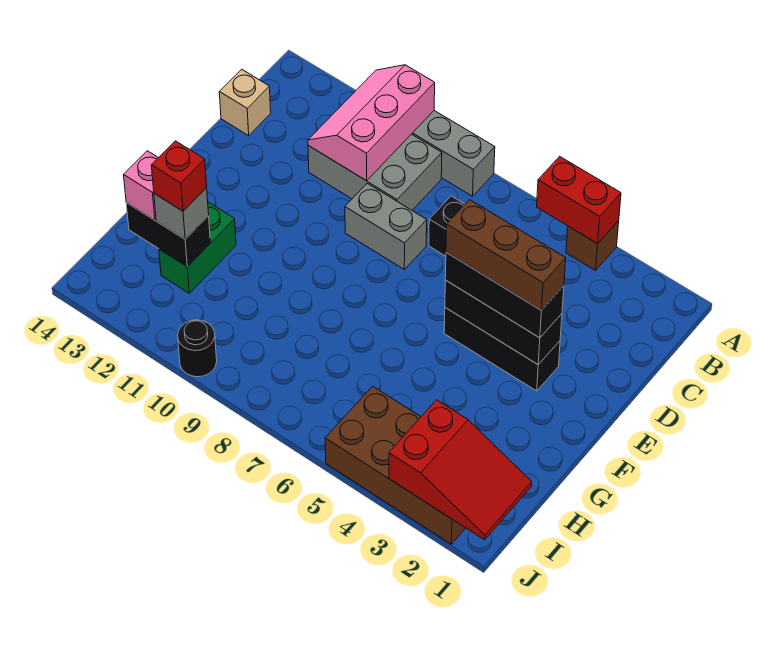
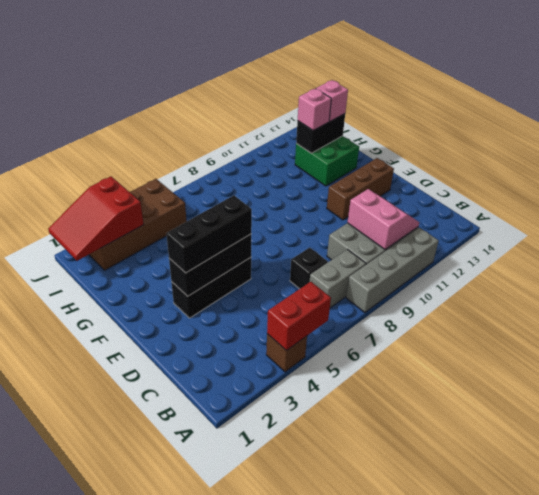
pink 2x3 slope [308,65,435,181] -> pink 2x2 slope [347,189,419,250]
tan 1x1 brick [219,69,271,135] -> none
grey 1x2 brick [345,183,427,269] -> grey 1x2 brick moved to [310,250,366,308]
brown 1x3 brick [446,200,566,310] -> brown 1x3 brick moved to [327,158,394,220]
green 1x2 brick [159,202,236,293] -> green 2x2 brick [295,136,359,186]
grey 1x1 brick [154,188,209,239] -> pink 1x1 brick [298,89,331,130]
red 1x1 brick [151,141,207,211] -> none
black 1x1 round brick [178,320,217,377] -> none

